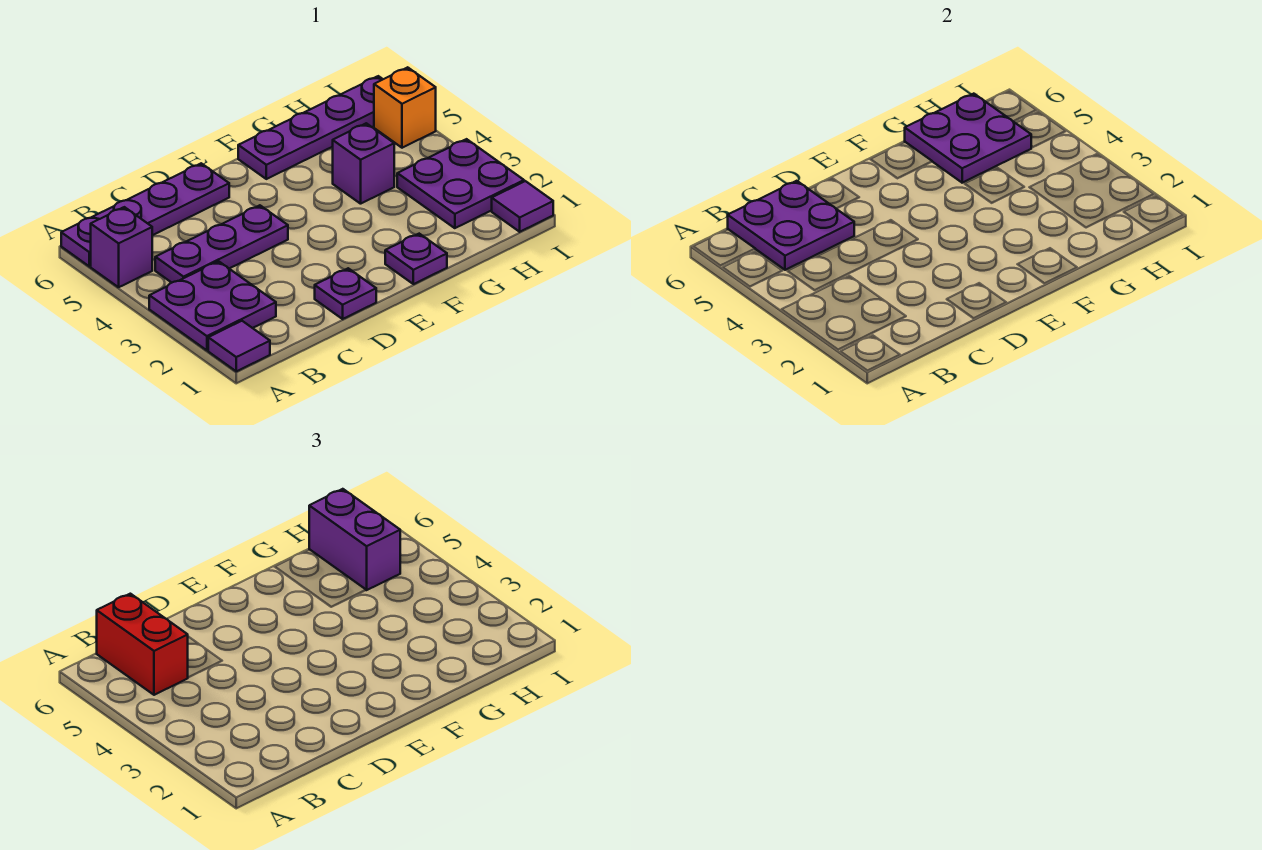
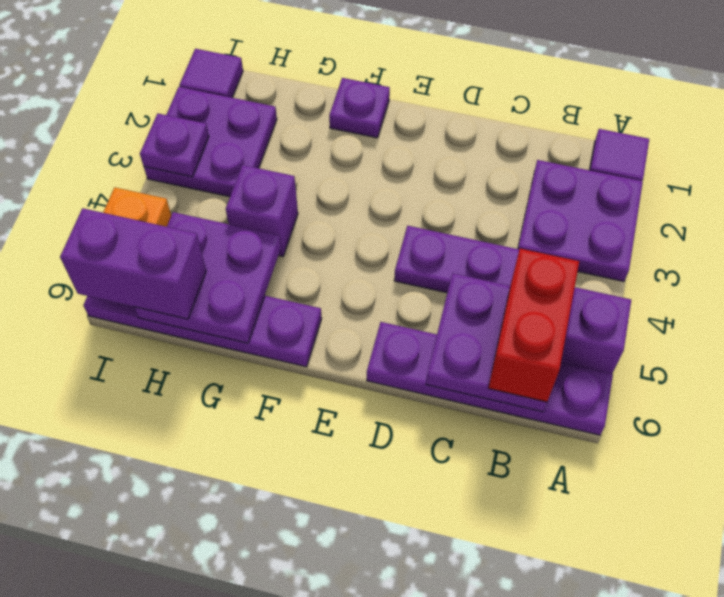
purple 1x1 plate [315,268,376,319] -> purple 1x1 plate moved to [140,114,209,177]
purple 1x2 brick [309,489,400,590] -> purple 1x2 brick turned to [60,208,206,319]

